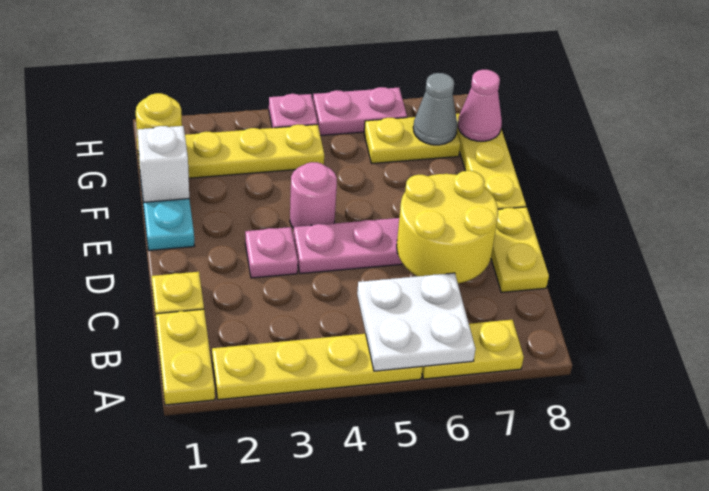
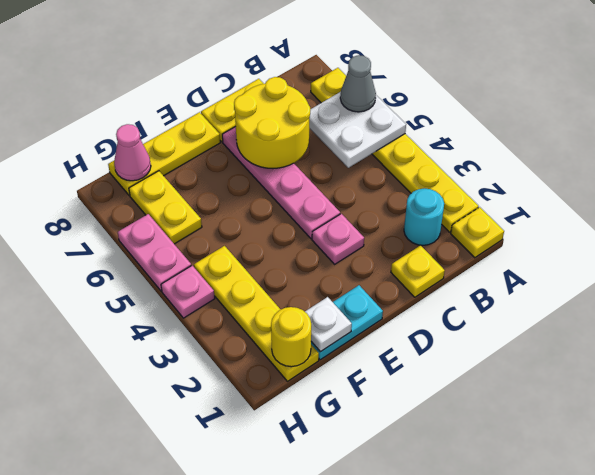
yellow 1x2 plate [156,309,215,405] -> yellow 1x1 plate [451,207,504,258]
none -> cyan 1x1 round brick [404,188,444,245]
pink 1x1 round brick [290,162,337,228] -> none
white 1x1 brick [137,126,189,202] -> white 1x1 plate [305,297,352,352]
grey 1x1 cone [413,73,457,145] -> grey 1x1 cone moved to [340,55,376,112]

